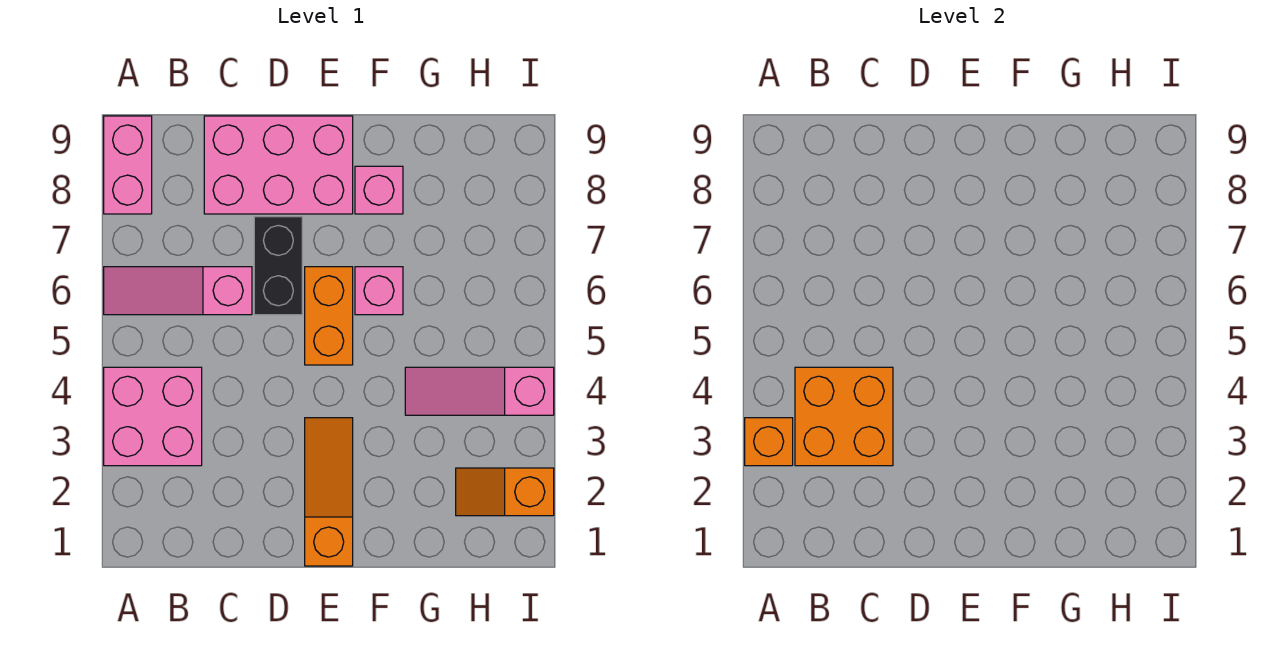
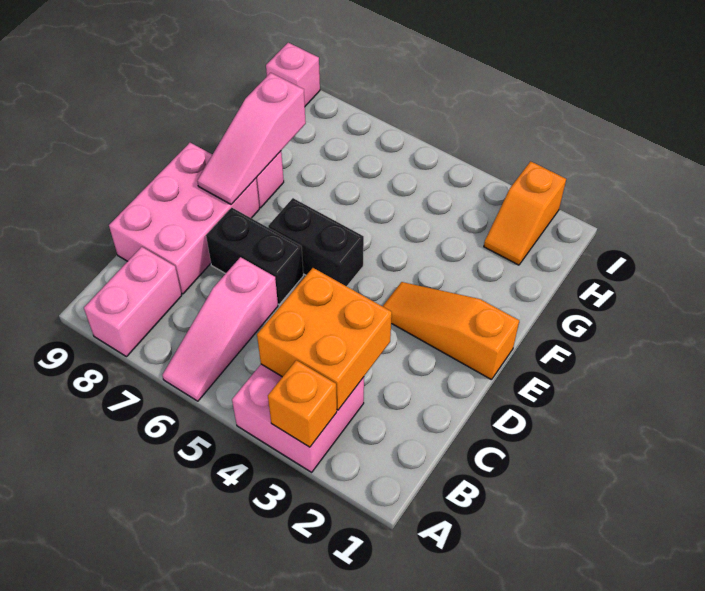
pink 1x2 brick [104,116,152,214] -> pink 1x2 brick turned to [84,247,182,357]
orange 1x2 brick [305,267,353,365] -> black 1x2 brick [268,198,364,286]
pink 1x1 brick [355,267,403,315] -> pink 1x1 brick moved to [266,43,320,106]
pink 1x3 slope [405,367,554,415] -> pink 1x3 slope moved to [197,73,306,204]

